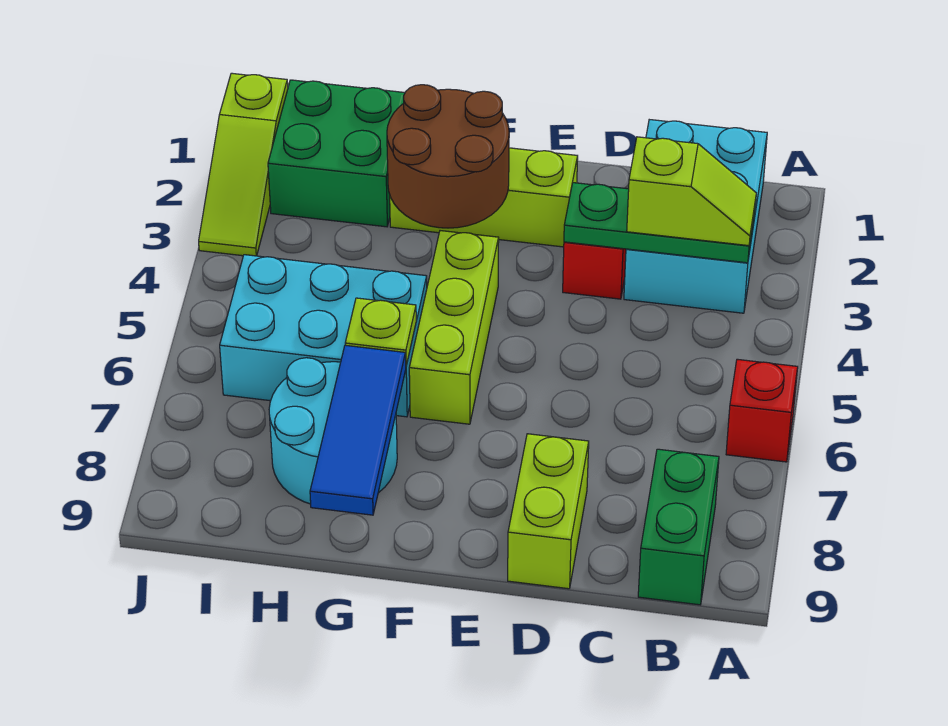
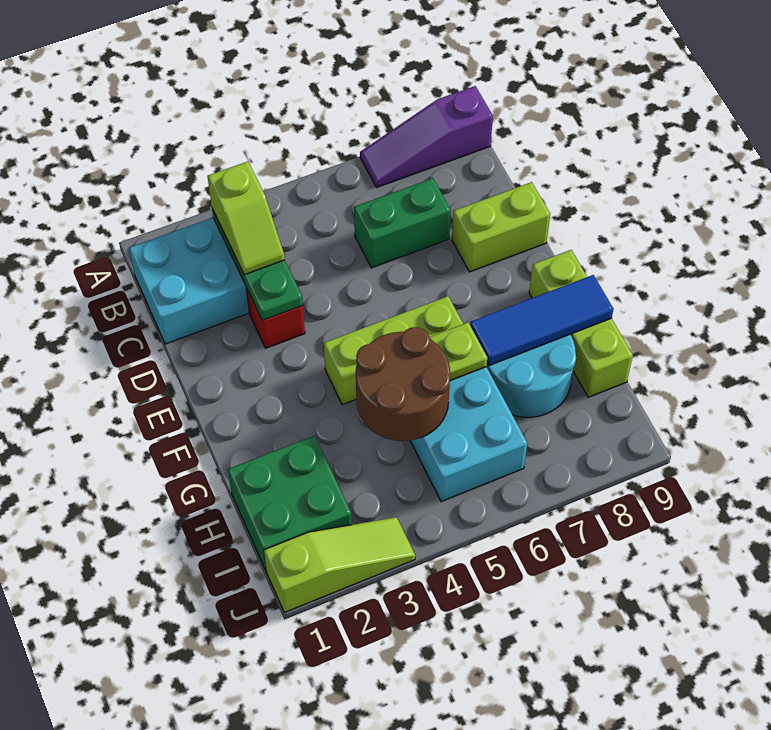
red 1x1 brick [726,359,798,462] -> none
none -> purple 1x3 slope [360,86,493,187]
lime 1x2 slope [627,137,756,246] -> lime 1x2 slope turned to [207,162,285,275]
green 1x2 brick [638,449,719,605] -> green 1x2 brick moved to [354,178,451,268]
lime 1x3 brick [390,148,578,247] -> lime 1x3 brick moved to [529,250,633,397]
brown 2x2 round brick [387,85,509,228] -> brown 2x2 round brick moved to [356,327,450,441]

